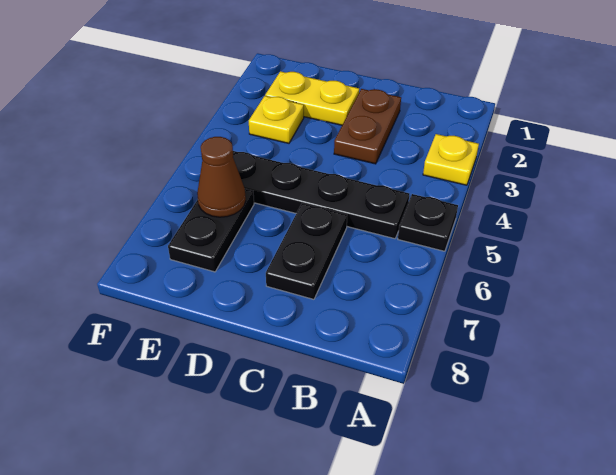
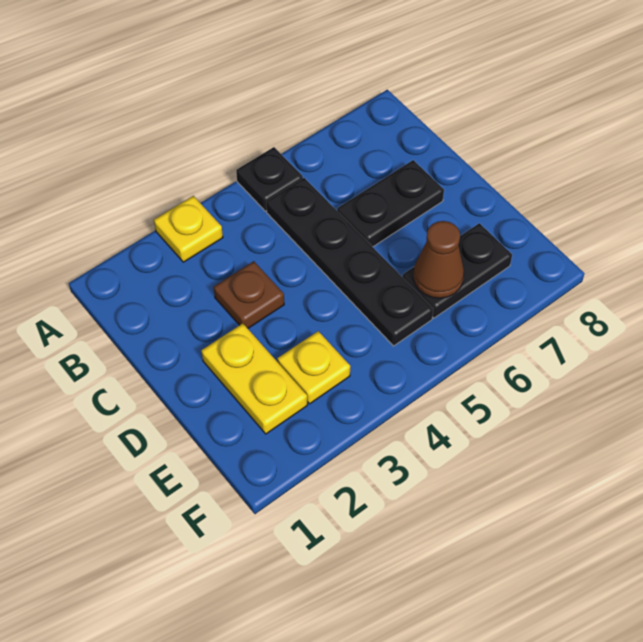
brown 1x2 plate [334,89,401,164] -> brown 1x1 plate [214,261,284,328]

